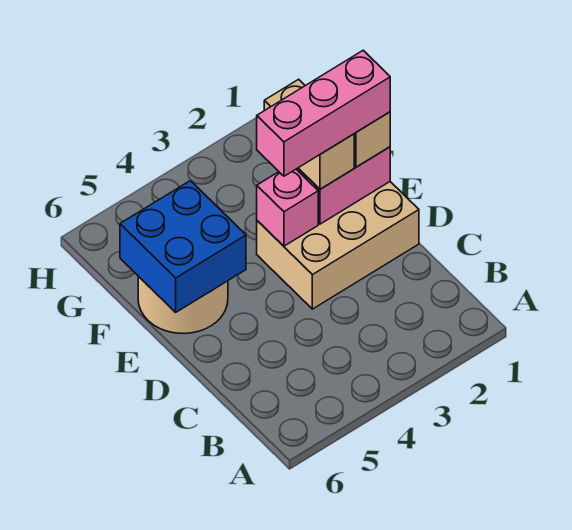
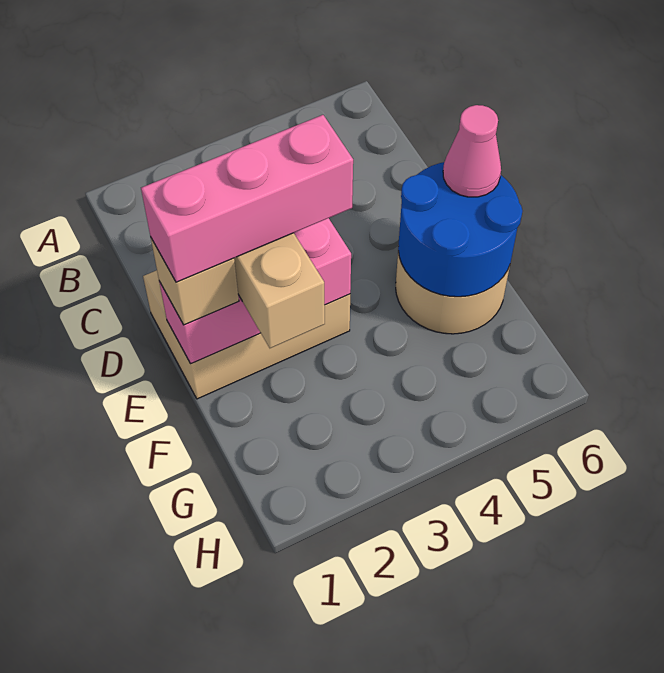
blue 2x2 brick [120,181,246,312] -> blue 2x2 round brick [398,162,522,297]
none -> pink 1x1 cone [443,105,501,197]

